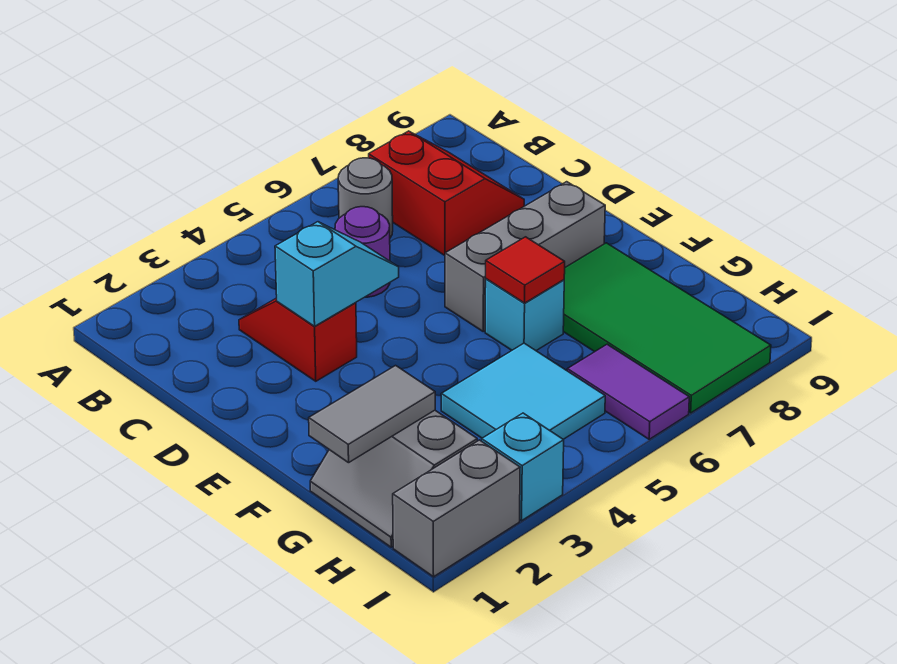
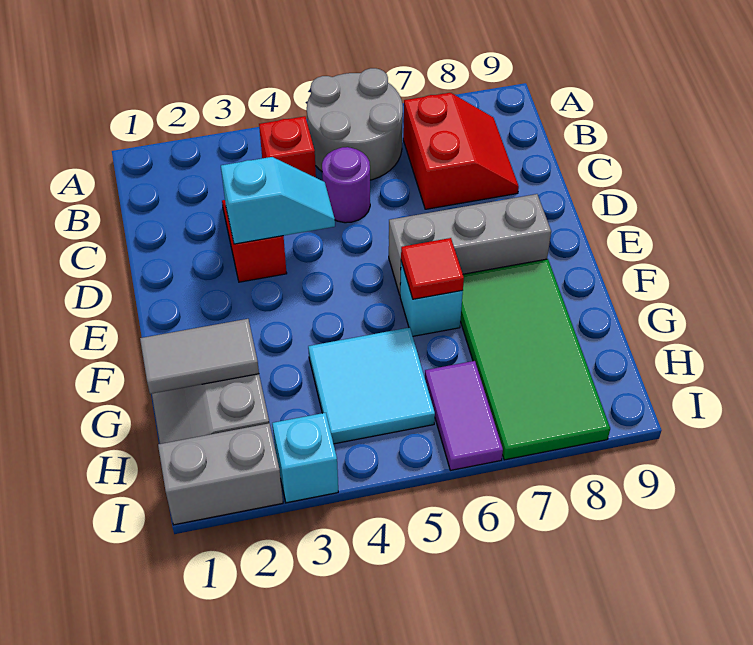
none -> red 1x1 brick [259,116,316,178]
grey 1x1 round brick [338,158,393,238] -> grey 2x2 round brick [307,68,403,180]

